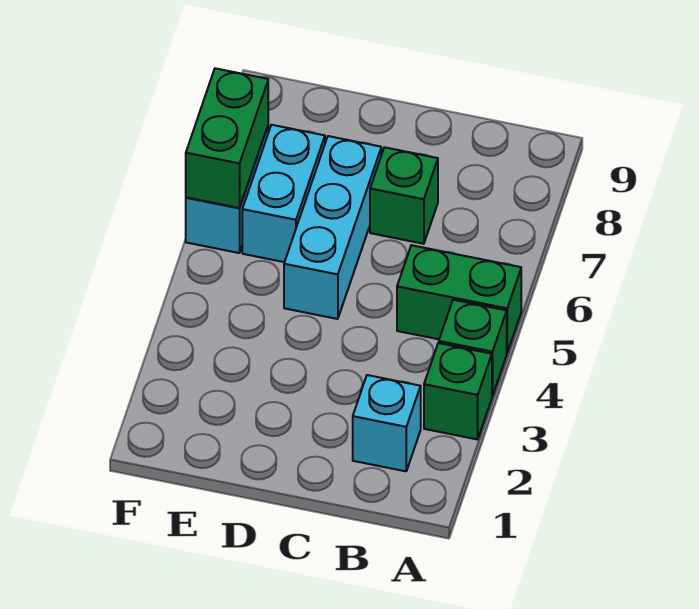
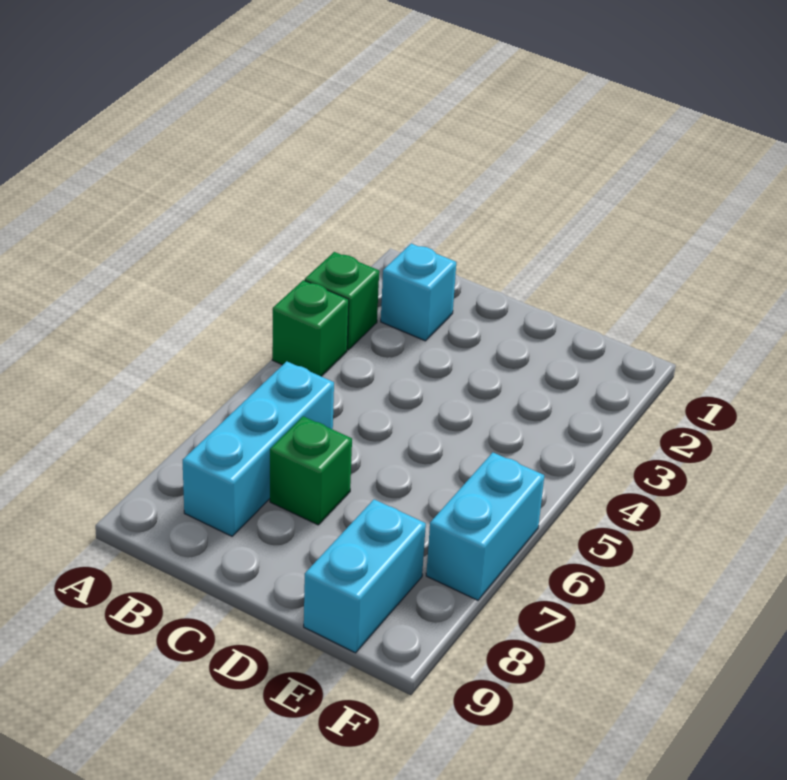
green 1x2 brick [397,245,521,352] -> none
cyan 1x3 brick [284,136,381,319] -> cyan 1x3 brick moved to [183,361,334,536]
cyan 1x2 brick [242,125,325,262] -> cyan 1x2 brick moved to [304,499,426,653]
green 1x2 brick [186,68,268,208] -> none

